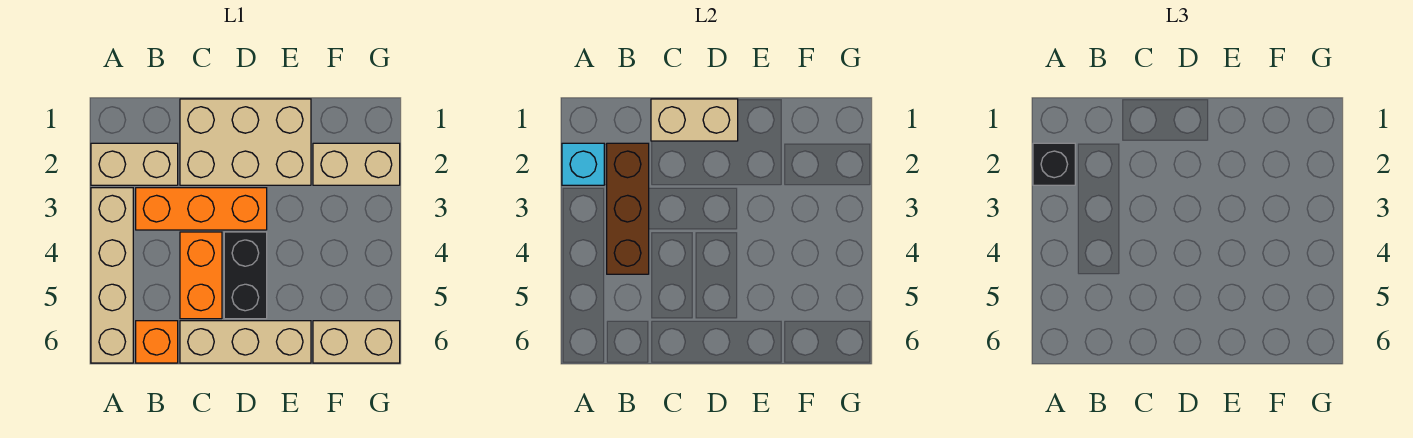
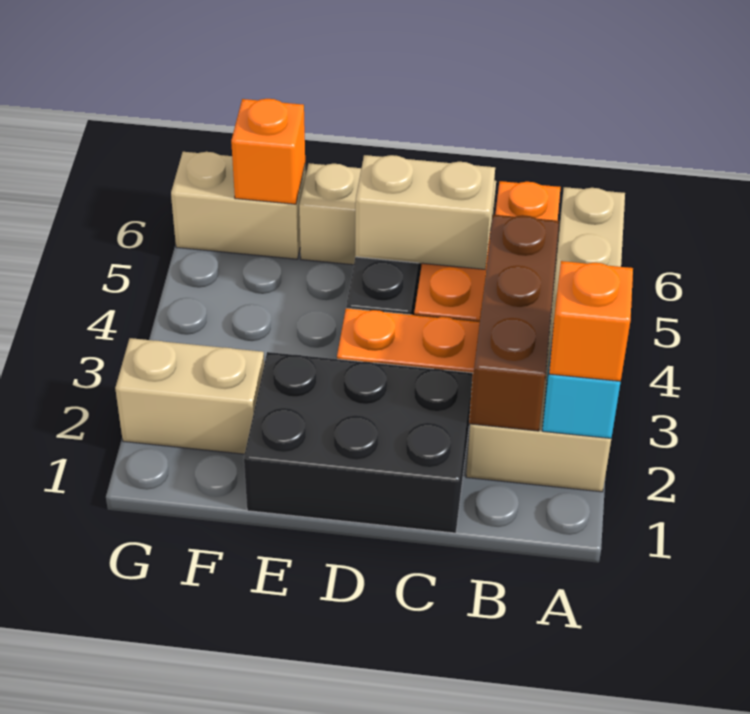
black 1x1 brick [1033,143,1075,185] -> orange 1x1 brick [549,261,633,381]
tan 2x3 brick [180,99,311,185] -> black 2x3 brick [244,352,473,533]
tan 1x2 brick [651,99,738,141] -> tan 1x2 brick moved to [355,155,495,269]
none -> orange 1x1 brick [231,99,305,204]

